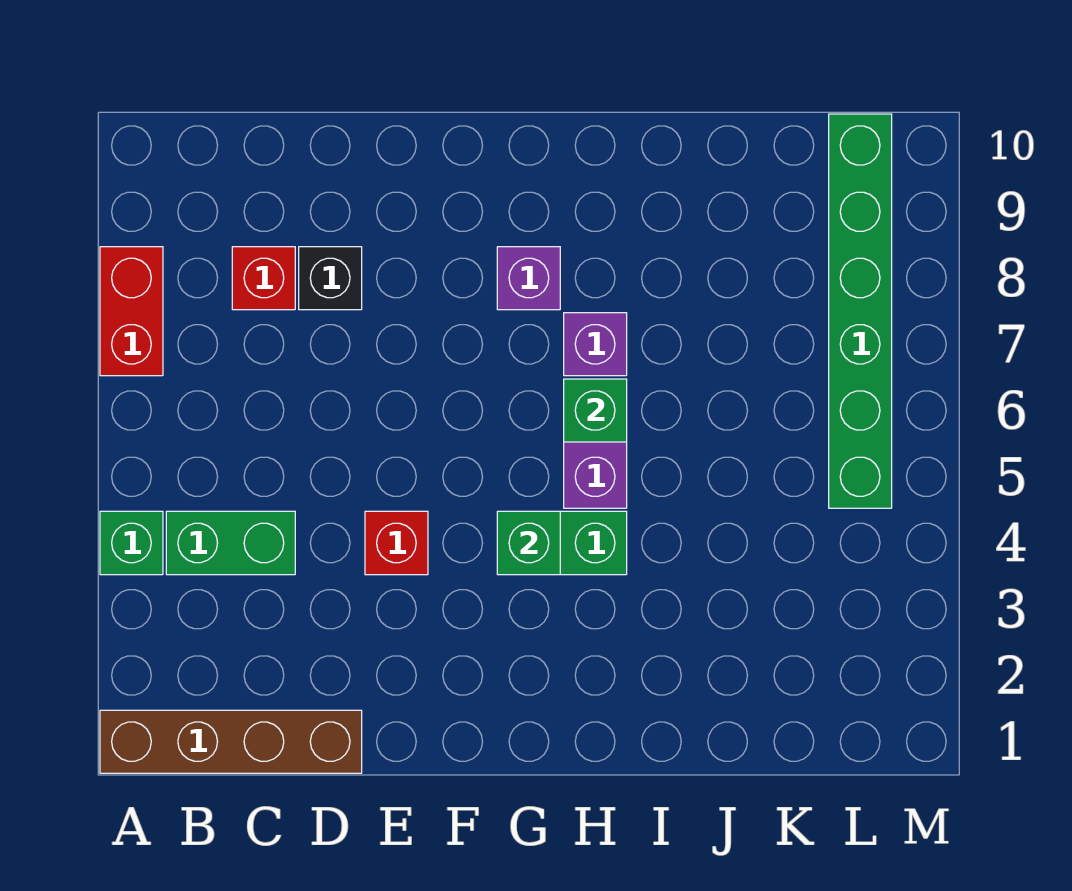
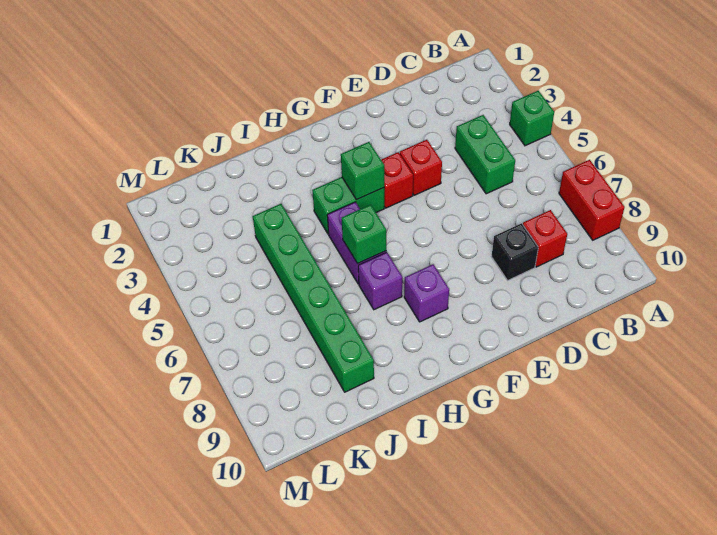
brown 1x4 brick [100,710,362,773] -> none
green 1x2 brick [166,511,295,575] -> green 1x2 brick turned to [455,115,515,194]
none -> red 1x1 brick [381,152,413,208]
green 1x6 brick [829,114,892,508] -> green 1x6 brick moved to [253,204,374,392]

